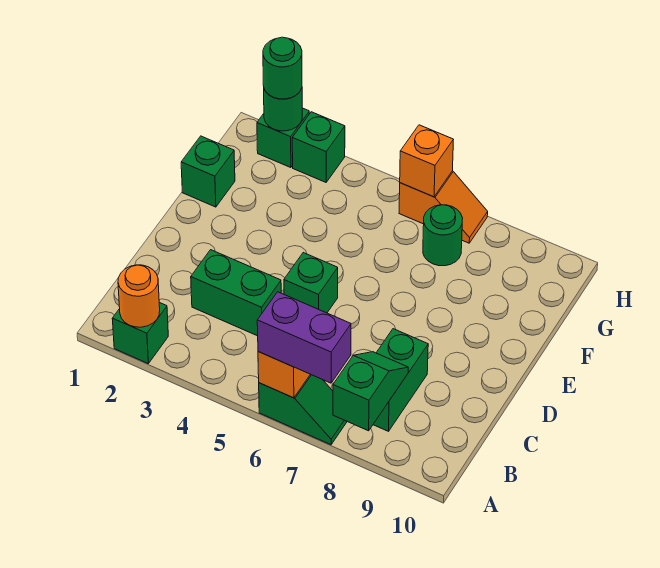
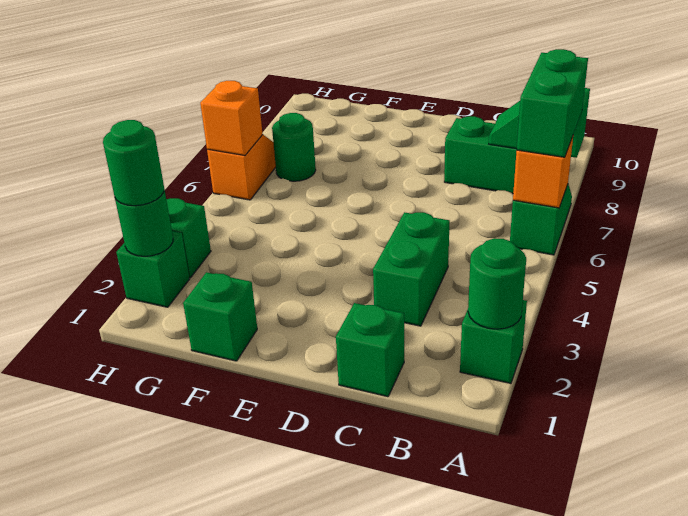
orange 1x1 round brick [118,265,160,327] -> green 1x1 round brick [468,238,526,329]
purple 1x2 brick [257,292,351,383] -> green 1x2 brick [517,49,588,157]
green 1x1 brick [284,253,338,313] -> green 1x1 brick moved to [336,303,404,397]

